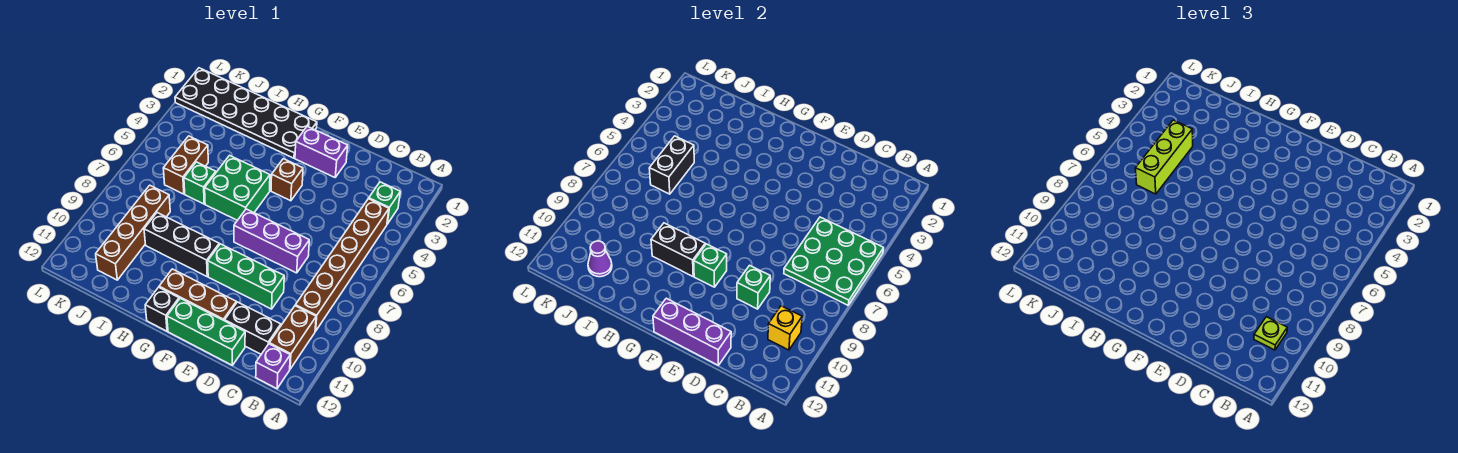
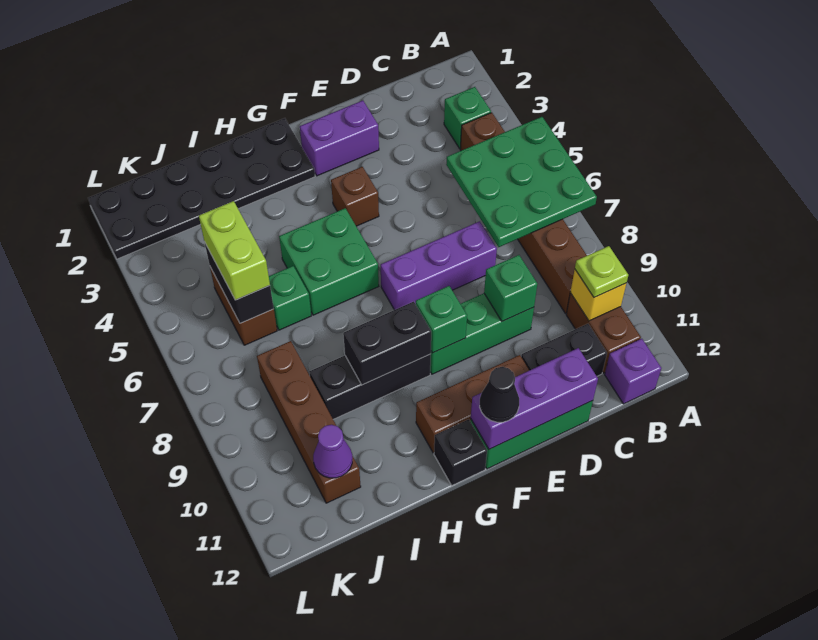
none -> black 1x1 cone [480,367,519,422]
lime 1x3 brick [1135,120,1193,194] -> lime 1x2 brick [199,201,270,300]

